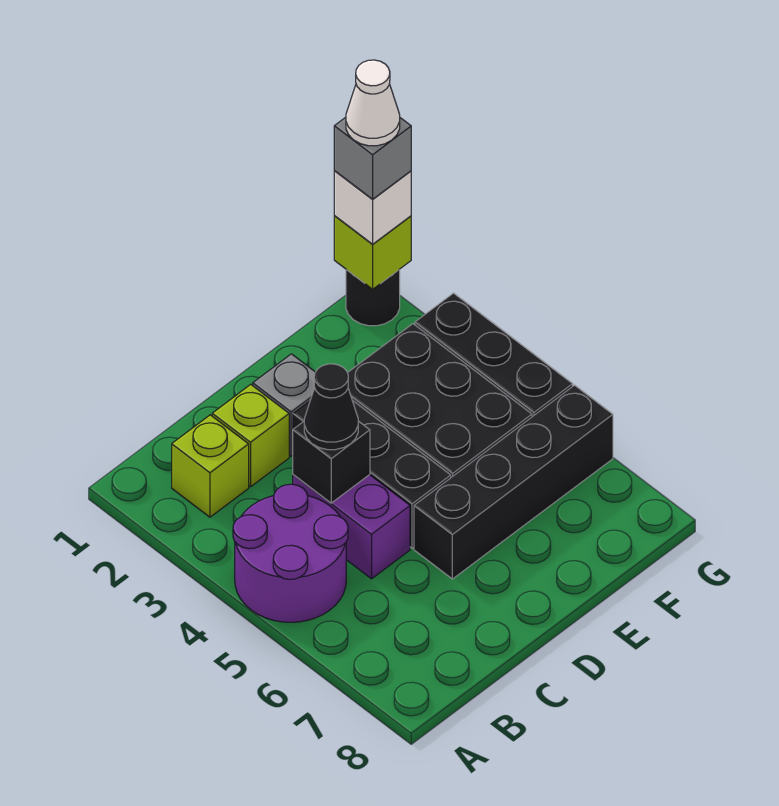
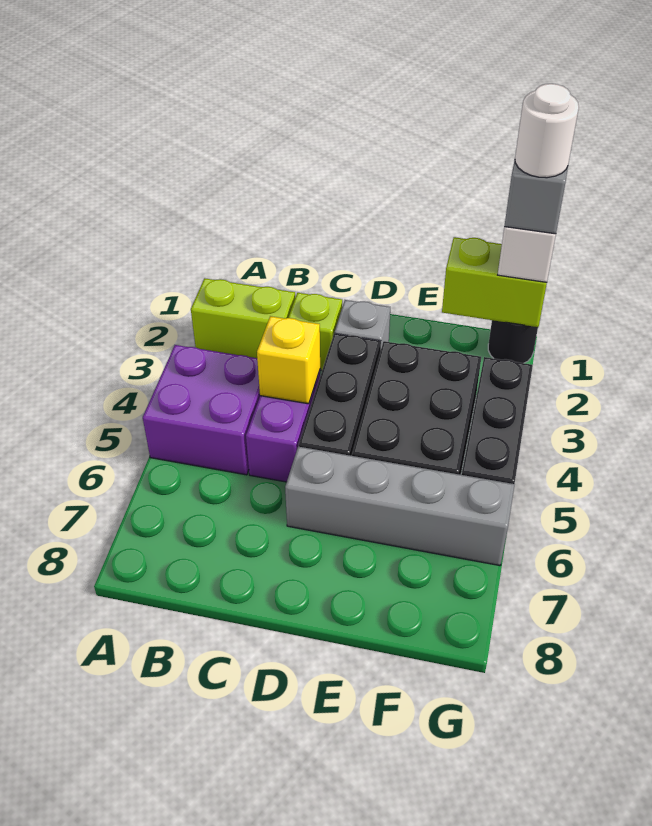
purple 2x2 round brick [233,484,348,622] -> purple 2x2 brick [143,345,260,475]
lime 1x1 brick [172,415,249,517] -> lime 1x2 brick [191,278,295,358]
black 1x1 brick [293,421,370,503] -> yellow 1x1 brick [257,316,320,404]
black 1x1 cone [304,364,358,450] -> none
black 1x4 brick [414,385,613,579] -> grey 1x4 brick [285,446,515,566]
lime 1x1 brick [334,216,411,289] -> lime 1x2 brick [442,237,547,327]
white 1x1 cone [346,60,400,146] -> white 1x1 round brick [515,84,579,178]

